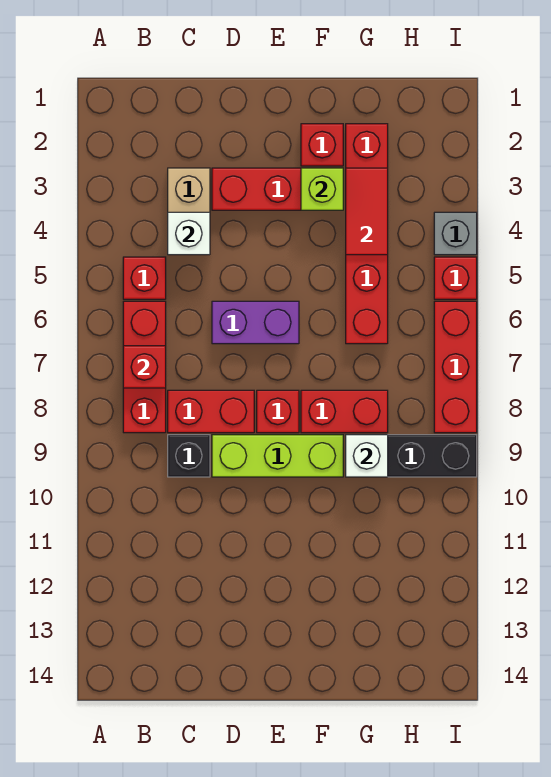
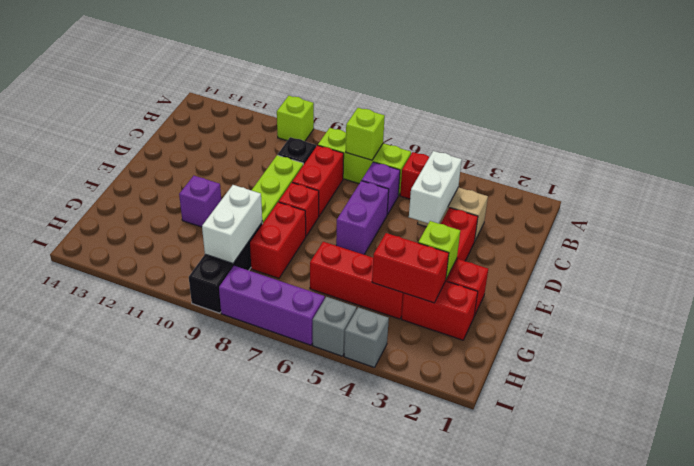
none -> lime 1x1 brick [277,96,314,141]
red 1x3 brick [123,301,166,433] -> lime 1x3 brick [318,128,411,195]
red 1x1 brick [123,346,166,388] -> lime 1x1 brick [346,108,385,160]
white 1x1 brick [168,212,210,255] -> white 1x2 brick [409,151,462,224]
none -> purple 1x1 brick [362,162,400,214]
none -> purple 1x1 brick [179,176,221,227]
red 1x2 tile [346,168,388,255] -> red 1x2 brick [372,233,449,303]
white 1x1 brick [346,435,388,477] -> white 1x2 brick [202,185,262,263]
red 1x1 brick [434,257,477,299] -> grey 1x1 brick [313,297,356,356]
red 1x3 brick [434,301,477,433] -> purple 1x3 brick [219,266,325,345]

